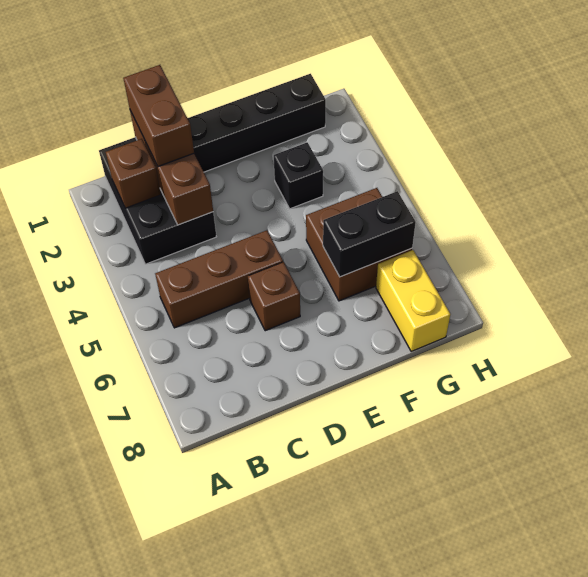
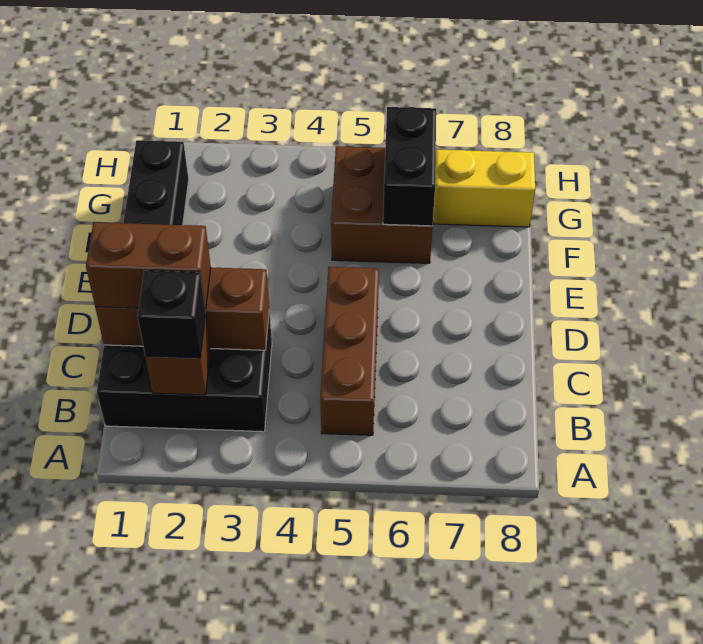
brown 1x1 brick [248,262,300,331] -> none
black 1x1 brick [274,142,323,209] -> black 1x1 brick moved to [138,271,205,358]

